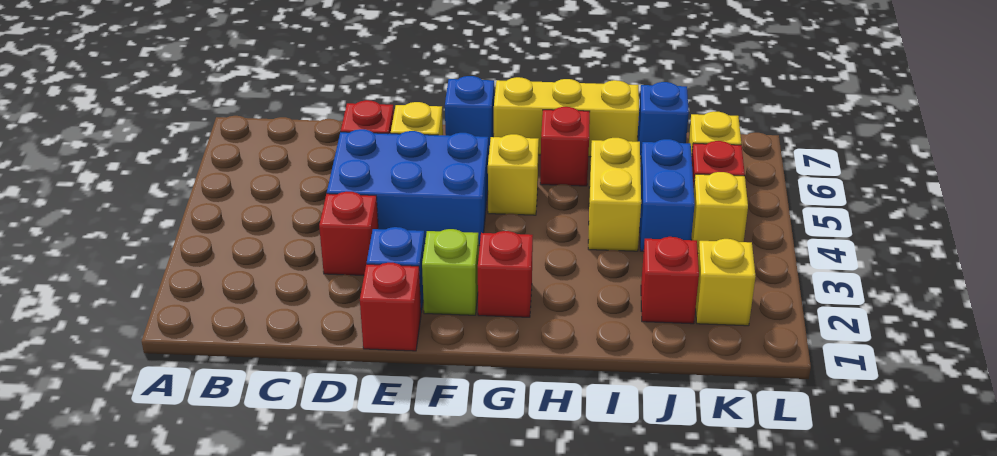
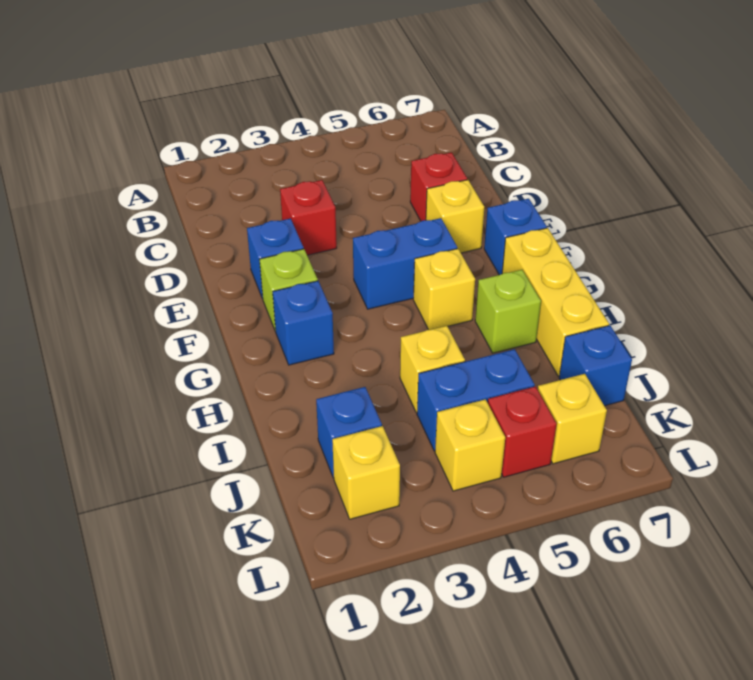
blue 2x3 brick [327,129,488,246] -> blue 1x2 brick [353,218,457,309]
red 1x1 brick [360,263,421,351] -> none
red 1x1 brick [478,231,533,317] -> blue 1x1 brick [273,281,334,365]
red 1x1 brick [540,107,590,186] -> lime 1x1 brick [475,270,541,353]
yellow 1x2 brick [588,138,641,251] -> yellow 1x1 brick [400,326,465,413]
red 1x1 brick [641,237,699,324] -> blue 1x1 brick [316,387,382,478]

